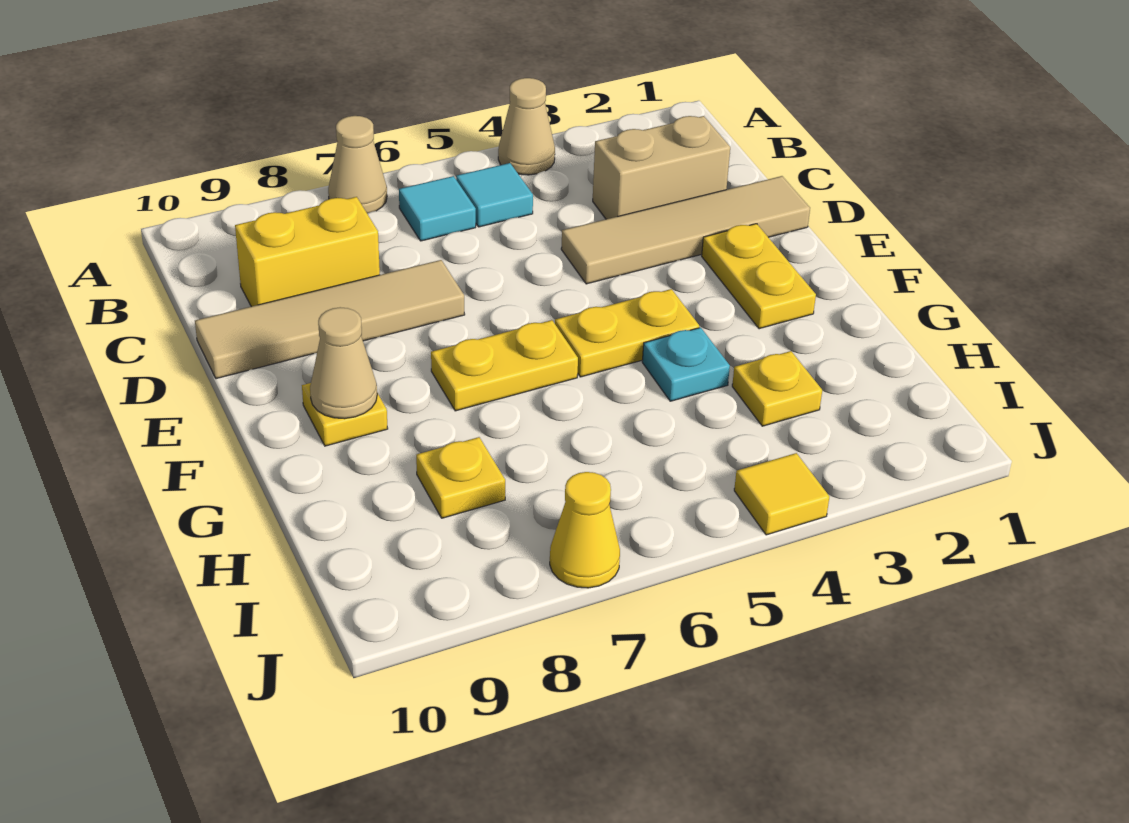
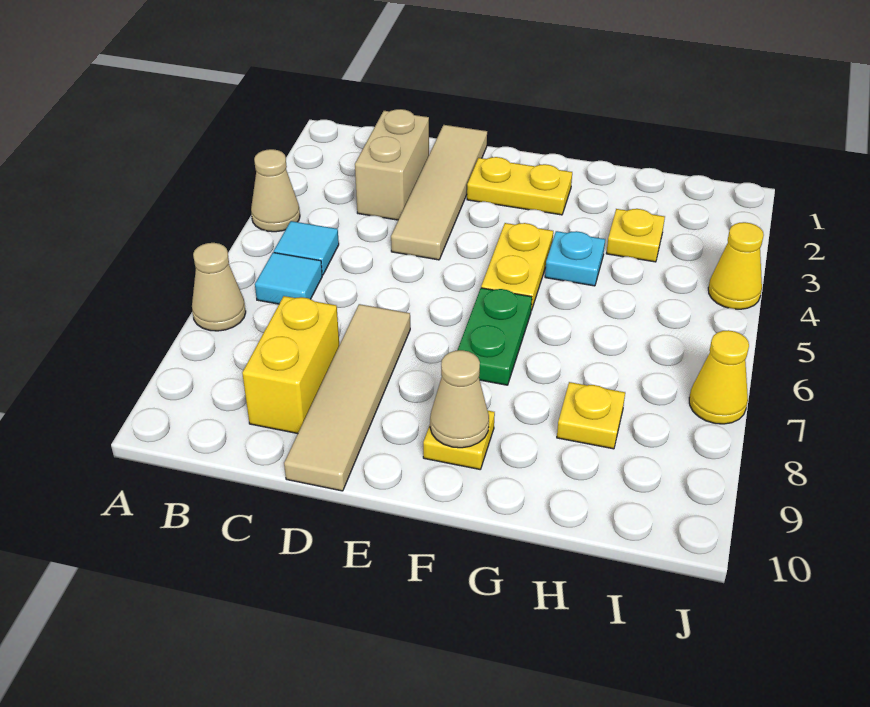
yellow 1x2 plate [431,320,578,411] -> green 1x2 plate [457,288,532,385]
yellow 1x1 tile [734,453,829,535] -> yellow 1x1 cone [708,222,764,309]

